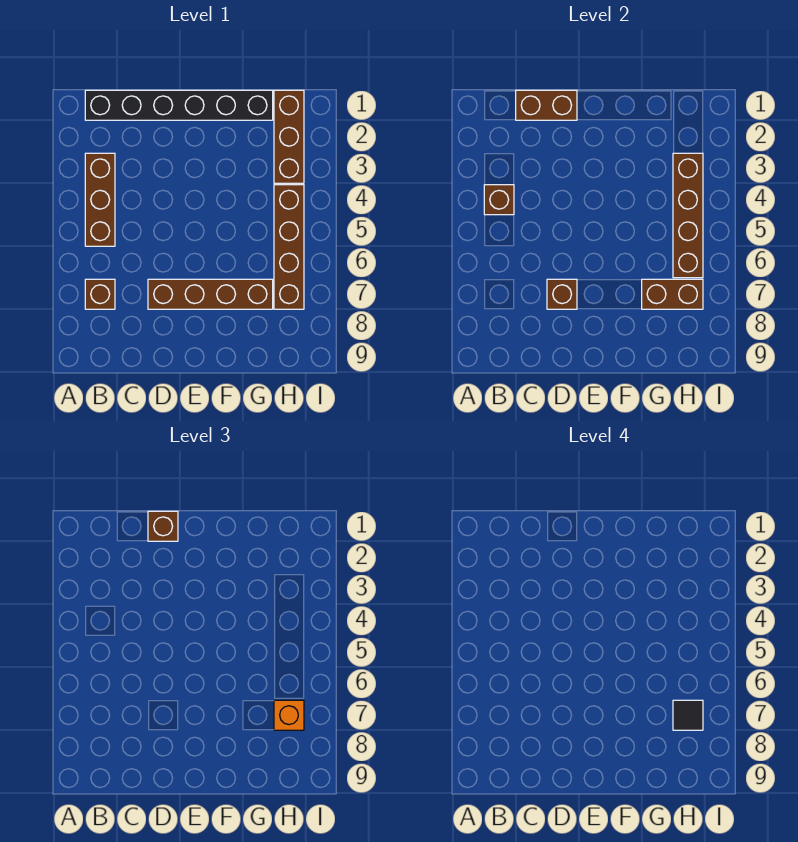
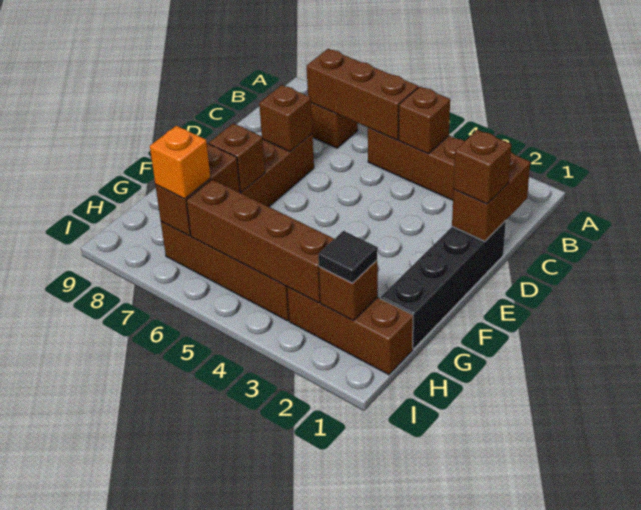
black 1x6 brick [85,90,273,120] -> black 1x4 brick [380,221,506,349]
none -> brown 1x3 brick [307,49,418,140]
none -> brown 1x1 brick [209,123,265,192]
none -> brown 1x1 brick [319,260,378,320]
black 1x1 tile [673,700,703,730] -> black 1x1 tile moved to [318,231,377,283]

